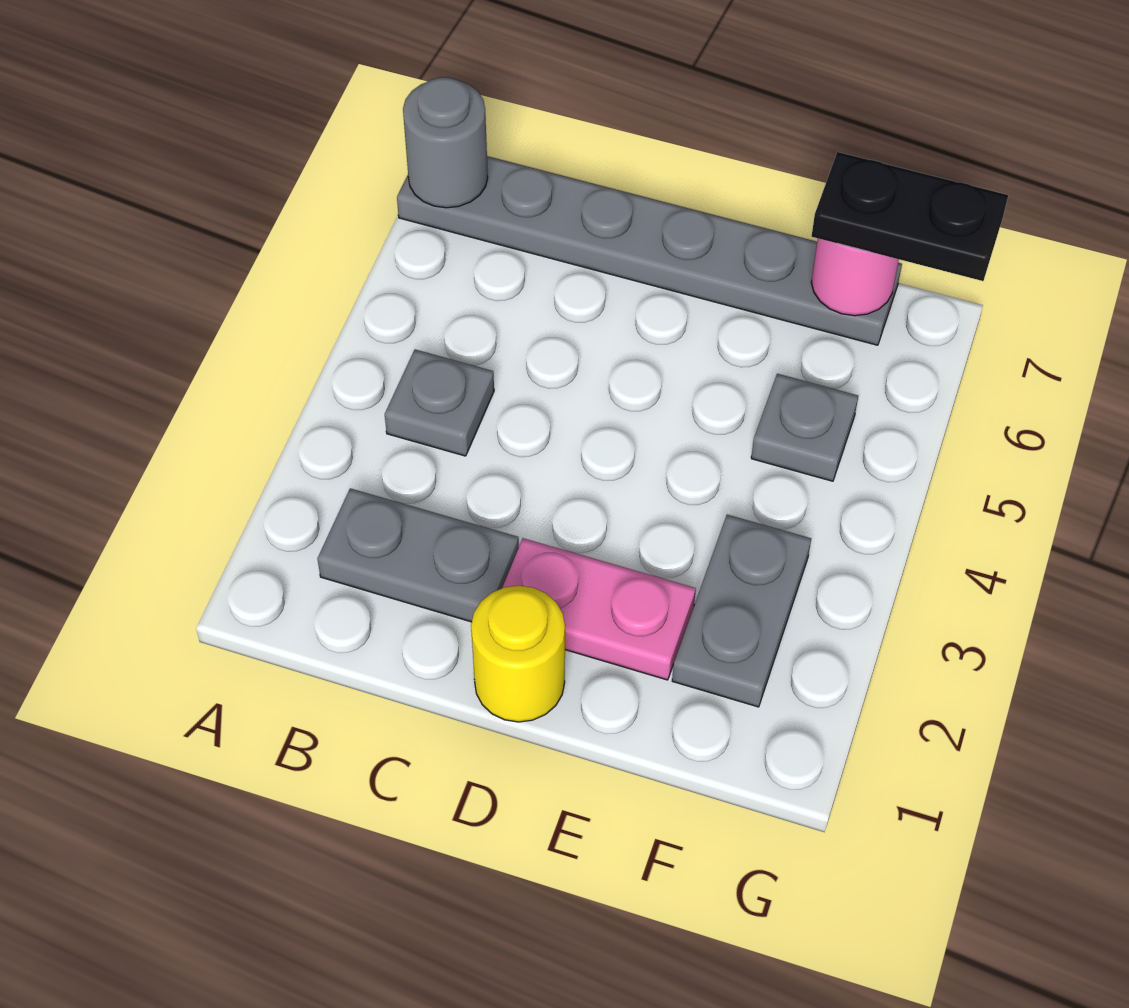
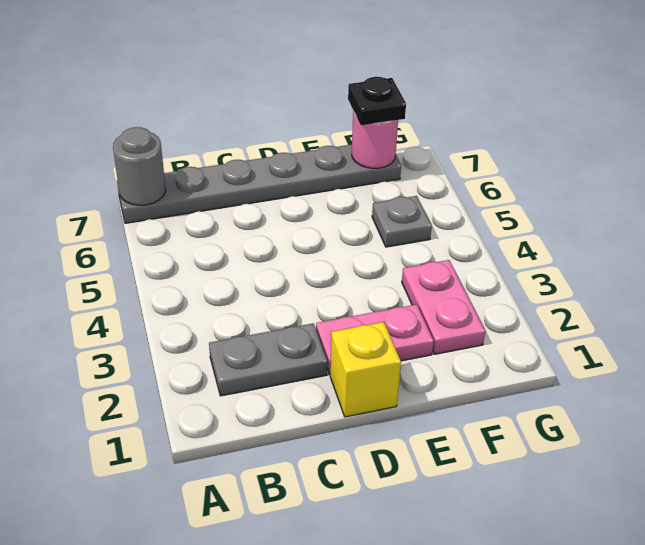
grey 1x1 plate [385,349,494,456] -> none
yellow 1x1 round brick [471,586,565,722] -> yellow 1x1 brick [330,322,401,417]
grey 1x2 plate [672,515,811,707] -> pink 1x2 plate [402,260,485,354]
black 1x2 plate [812,152,1008,281] -> black 1x1 plate [348,77,406,125]

